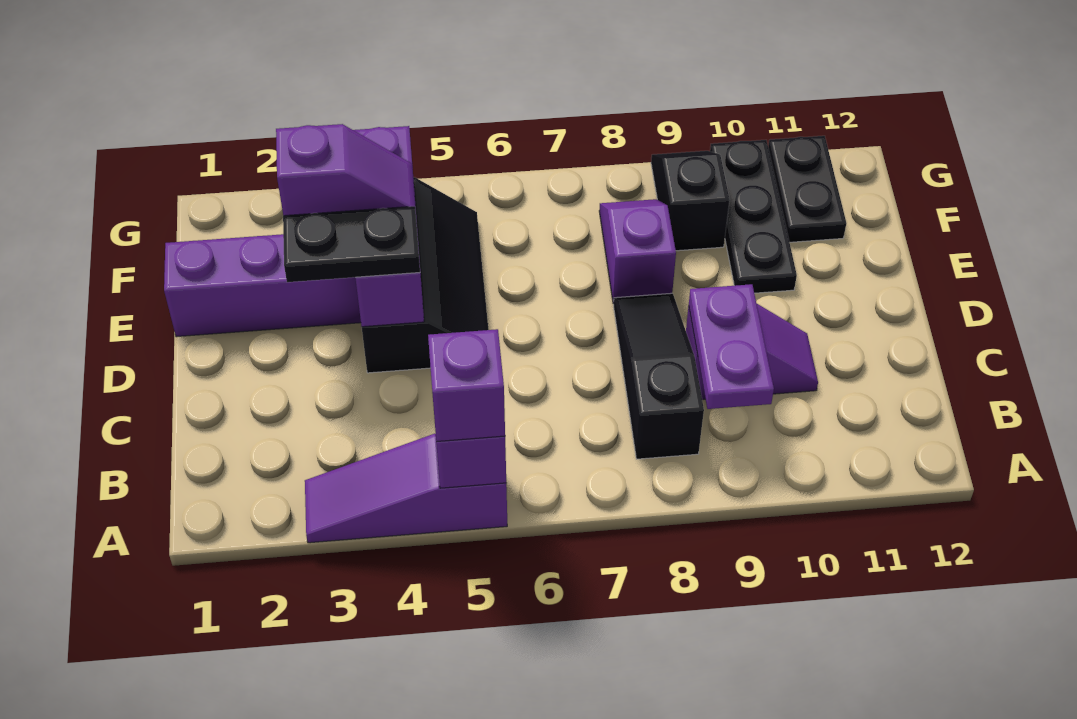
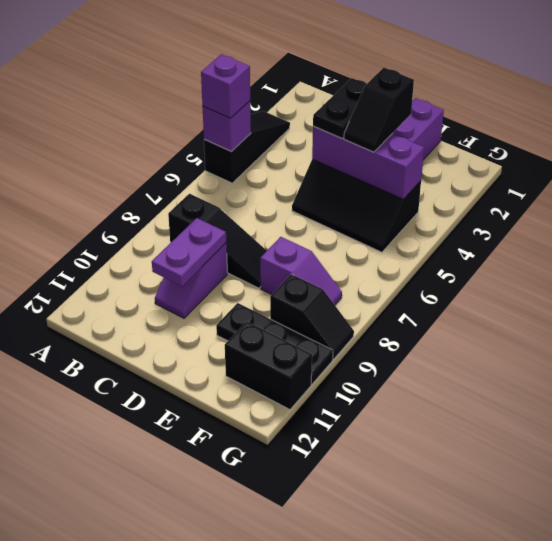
purple 1x3 slope [305,434,507,543] -> black 1x3 slope [204,111,290,183]
purple 1x2 plate [689,284,774,409] -> purple 1x2 plate turned to [152,218,226,286]
purple 1x2 slope [276,124,415,216] -> black 1x2 slope [344,68,414,152]
black 1x2 plate [768,136,846,242] -> black 1x2 brick [225,321,312,410]

